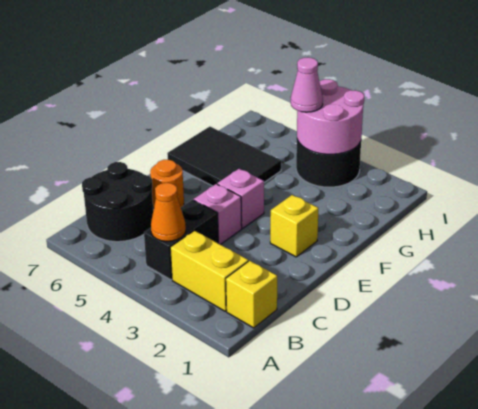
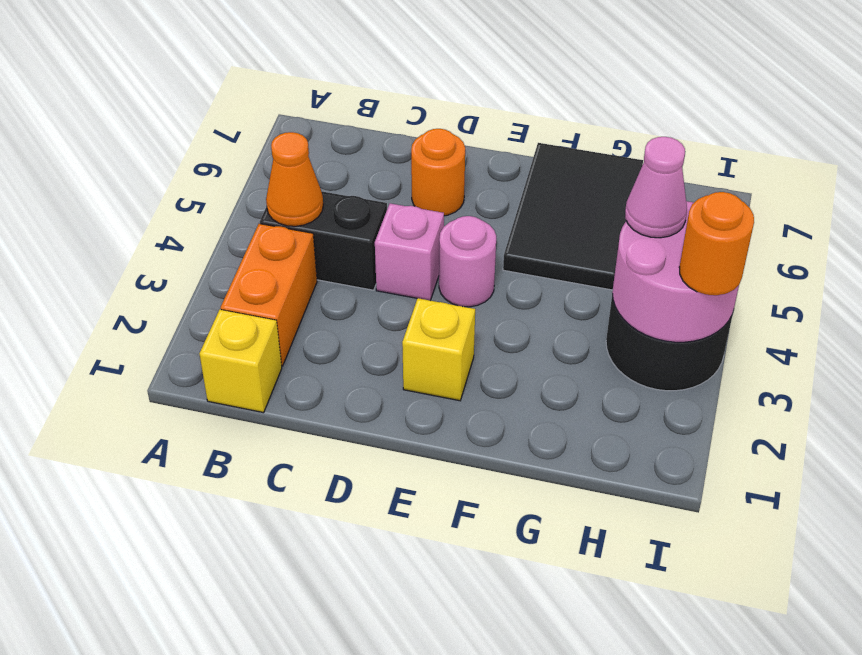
yellow 1x2 brick [170,231,248,311] -> orange 1x2 brick [221,224,317,366]
black 2x2 round brick [82,162,153,242] -> none
pink 1x1 brick [217,169,264,229] -> pink 1x1 round brick [439,216,496,307]
none -> orange 1x1 round brick [679,192,754,295]

